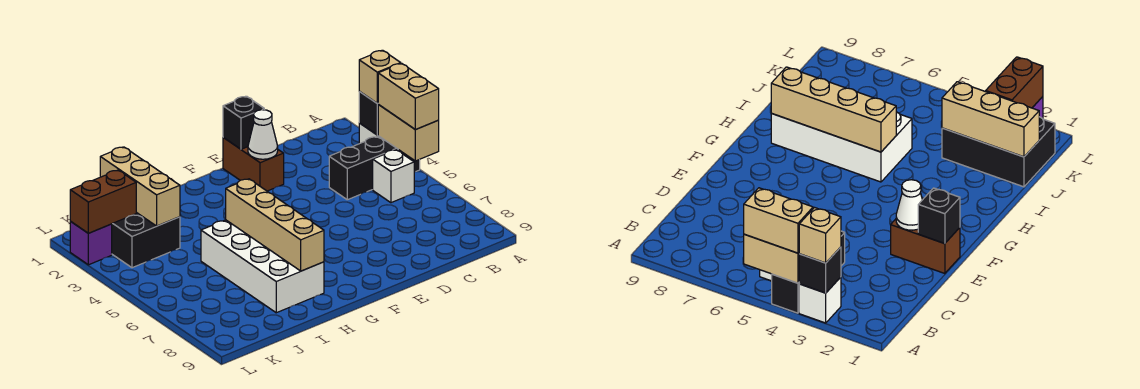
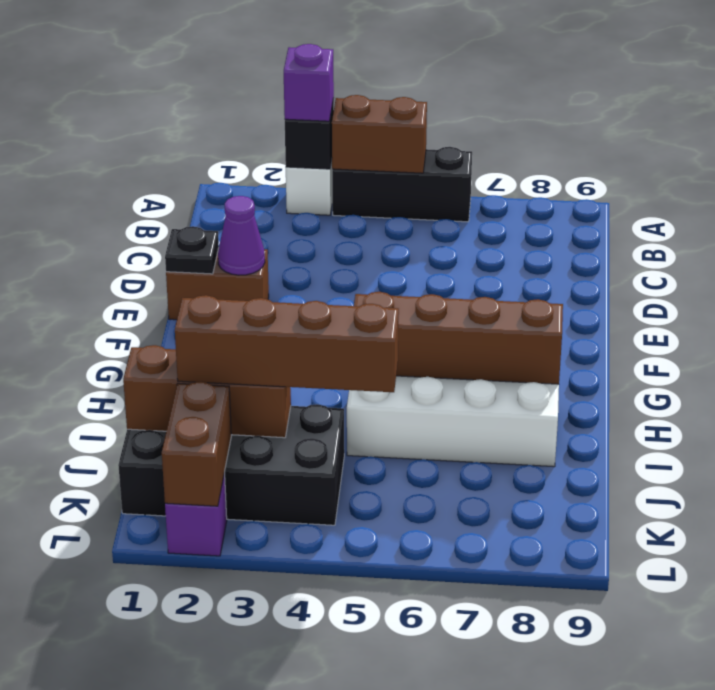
tan 1x1 brick [359,50,401,103] -> purple 1x1 brick [284,44,334,121]
black 1x3 brick [329,136,420,200] -> black 1x3 brick turned to [332,147,472,222]
tan 1x2 brick [378,105,439,161] -> brown 1x2 brick [332,95,427,173]
tan 1x2 brick [378,63,439,130] -> none
white 1x1 brick [373,150,414,203] -> none
black 1x1 brick [223,96,264,149] -> black 1x1 plate [165,226,219,274]
white 1x1 cone [248,110,278,159] -> purple 1x1 cone [218,196,265,275]
tan 1x4 brick [226,179,324,271] -> brown 1x4 brick [354,292,563,384]
black 2x3 brick [112,212,180,268] -> black 2x4 brick [118,404,344,525]
tan 1x3 brick [100,147,180,226] -> brown 1x3 brick [123,345,291,438]
none -> brown 1x4 brick [175,295,399,392]

